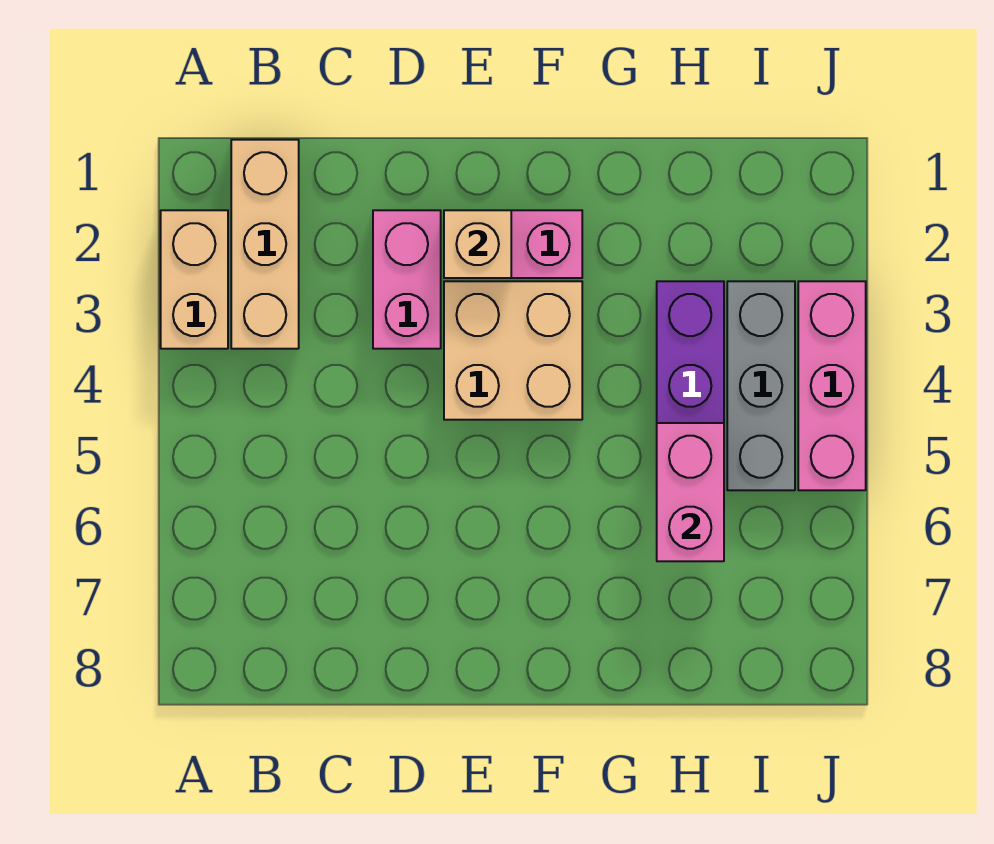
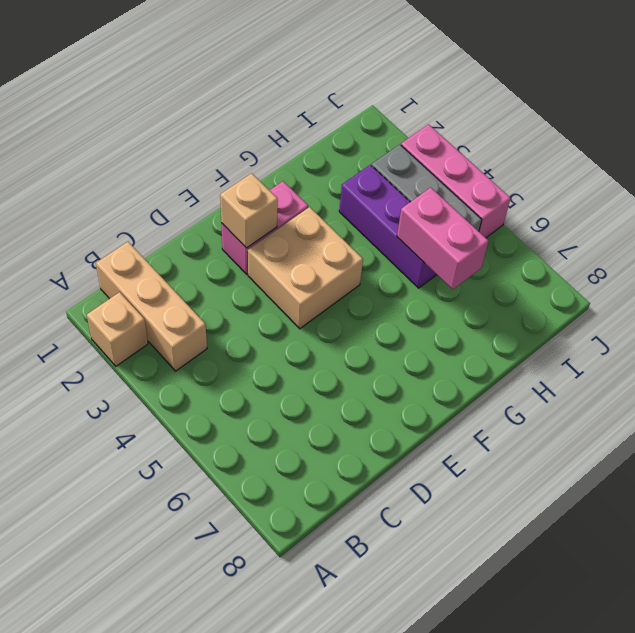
tan 1x2 brick [161,210,228,349] -> tan 1x1 brick [87,292,148,366]
pink 1x2 brick [373,210,441,349] -> none

